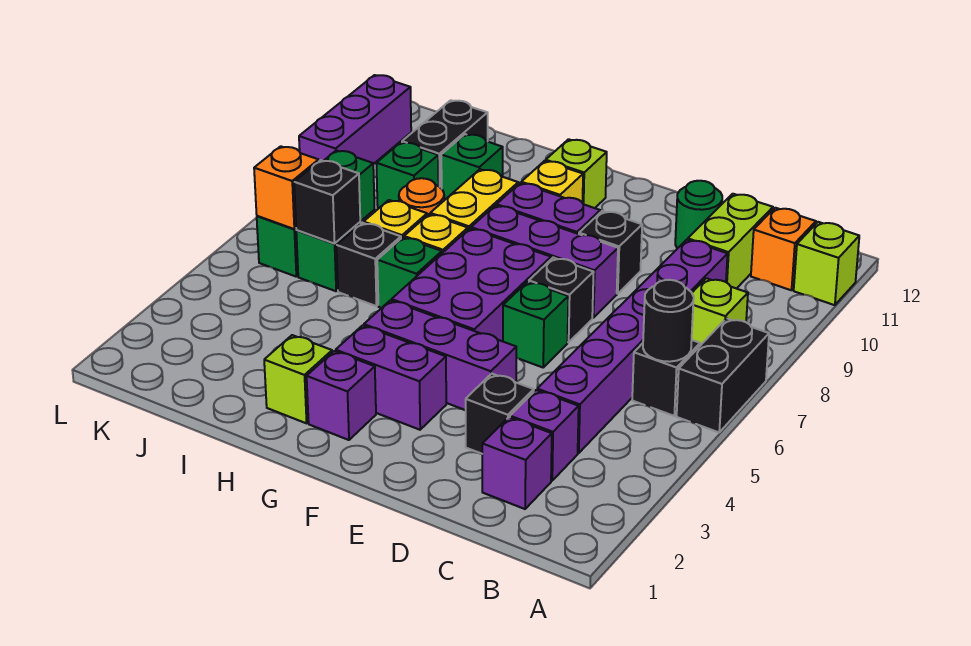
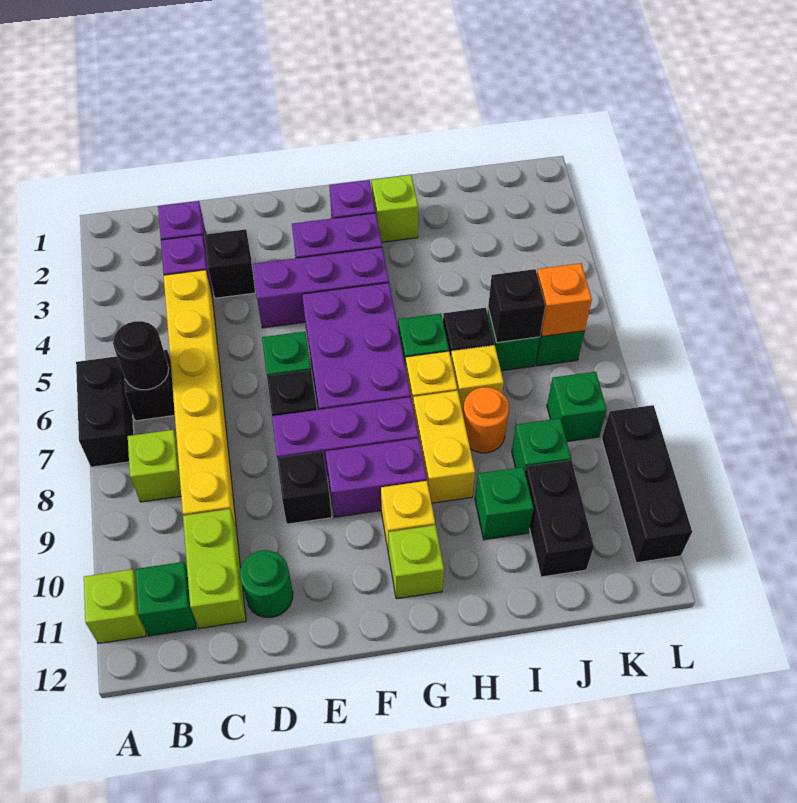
orange 1x1 brick [751,208,816,290] -> green 1x1 brick [135,562,196,636]
purple 1x6 brick [537,240,728,453] -> yellow 1x6 brick [164,270,237,531]
purple 1x3 brick [299,75,411,164] -> black 1x3 brick [602,405,692,563]

